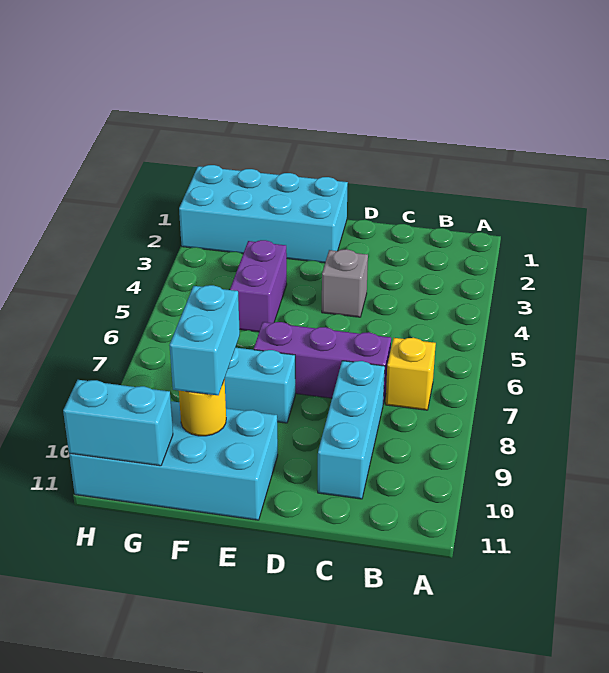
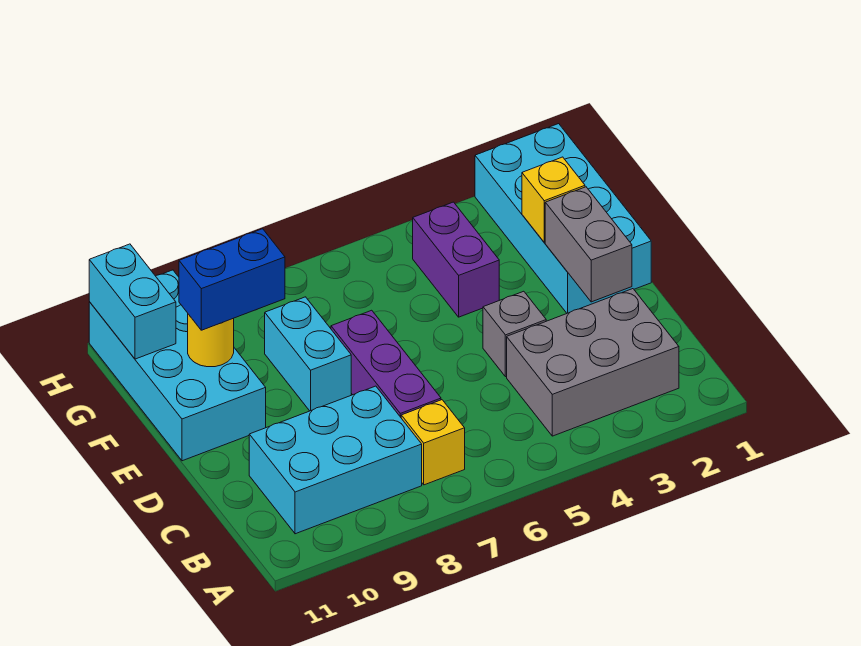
none -> grey 2x3 brick [507,289,679,436]
cyan 1x3 brick [318,361,385,499] -> cyan 2x3 brick [249,386,422,534]
none -> grey 1x2 brick [545,187,632,302]
none -> yellow 1x1 brick [522,157,585,242]
purple 1x2 brick [230,240,287,332] -> purple 1x2 brick turned to [413,202,499,317]
cyan 1x2 brick [169,285,240,395] -> blue 1x2 brick [179,229,285,330]

